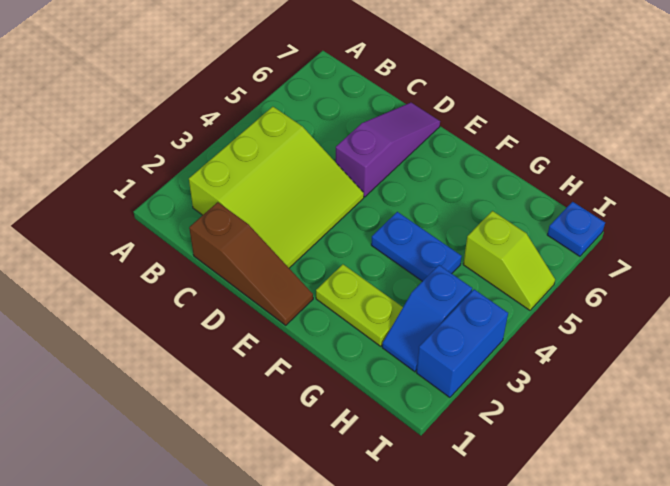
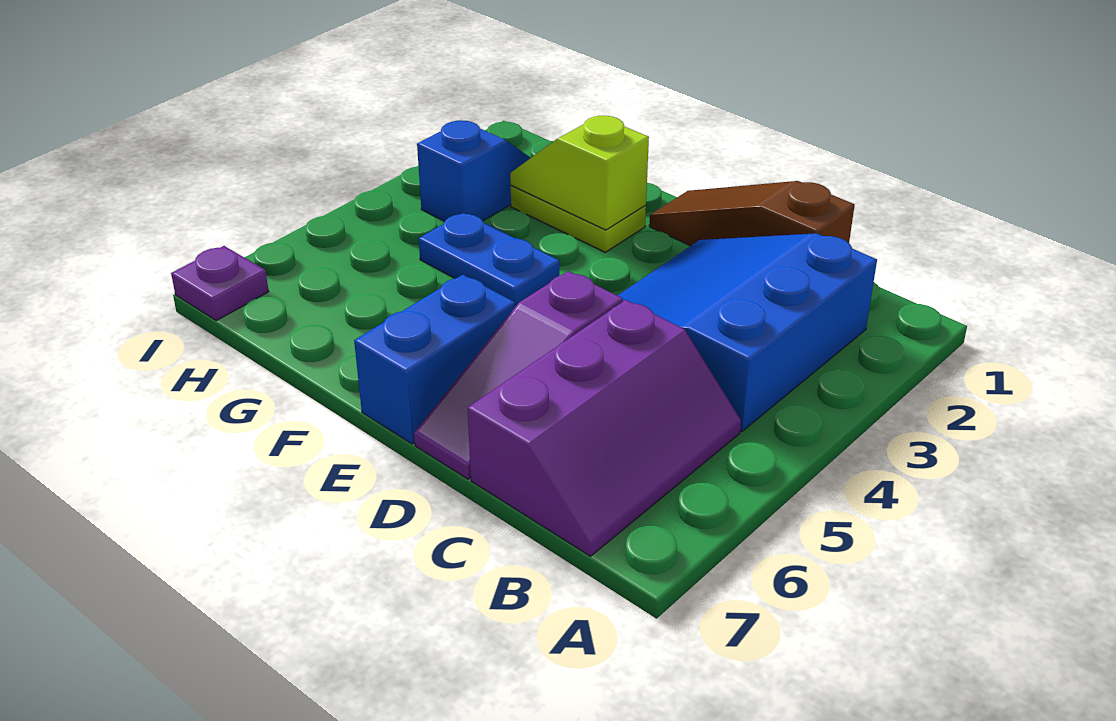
lime 3x3 slope [189,107,364,268] -> blue 3x3 slope [617,233,877,431]
none -> purple 2x3 slope [468,300,741,556]
lime 1x2 slope [463,211,555,310] -> lime 1x2 slope moved to [510,116,649,230]
blue 1x2 brick [417,289,508,397] -> blue 1x2 brick moved to [354,275,515,444]
blue 1x1 plate [547,202,605,256] -> purple 1x1 plate [171,246,269,321]

